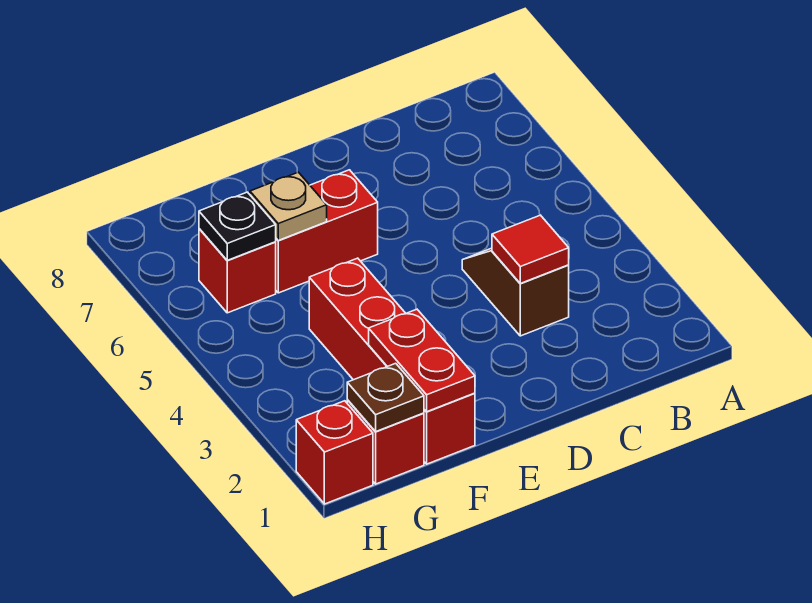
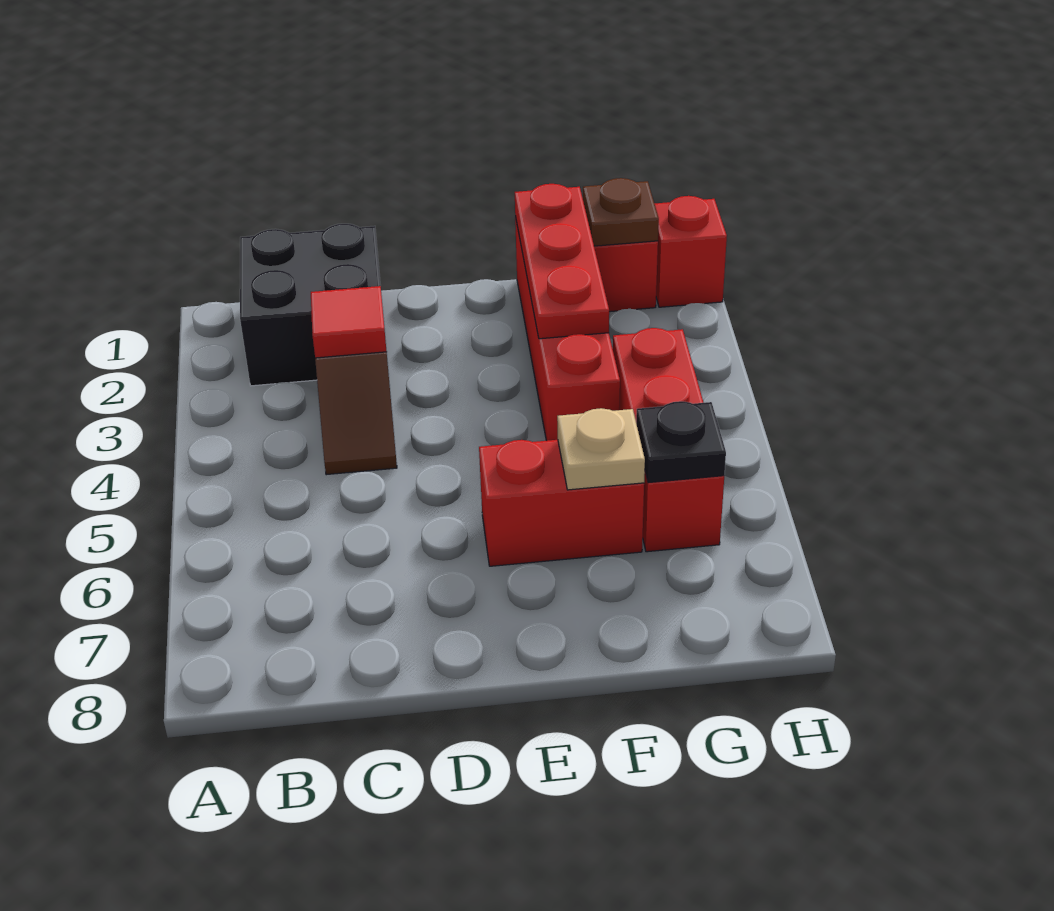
none -> black 2x2 brick [240,224,381,386]
red 1x2 plate [369,309,475,412] -> red 1x3 plate [515,184,609,339]
red 1x1 brick [199,229,276,313] -> red 1x3 brick [613,328,724,552]

